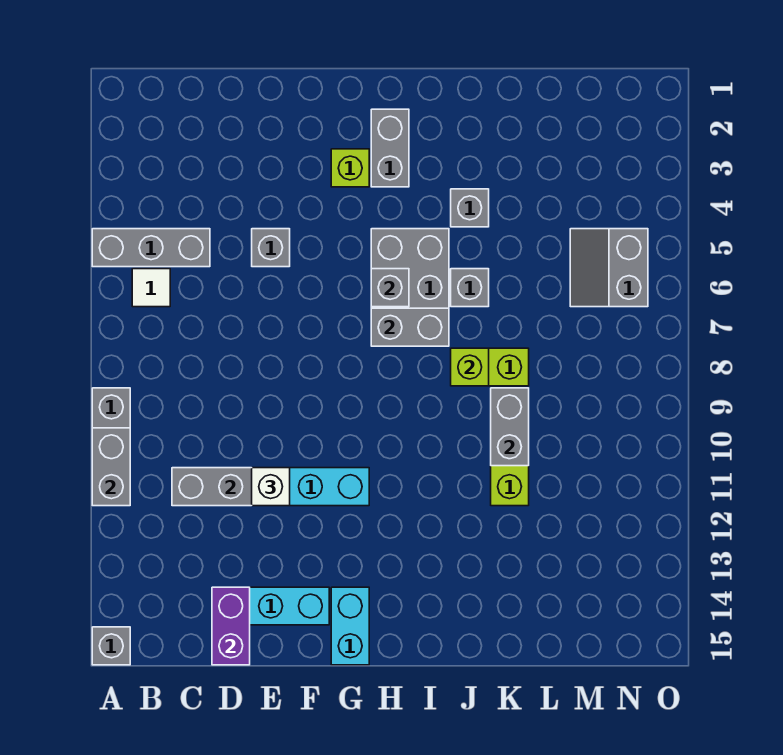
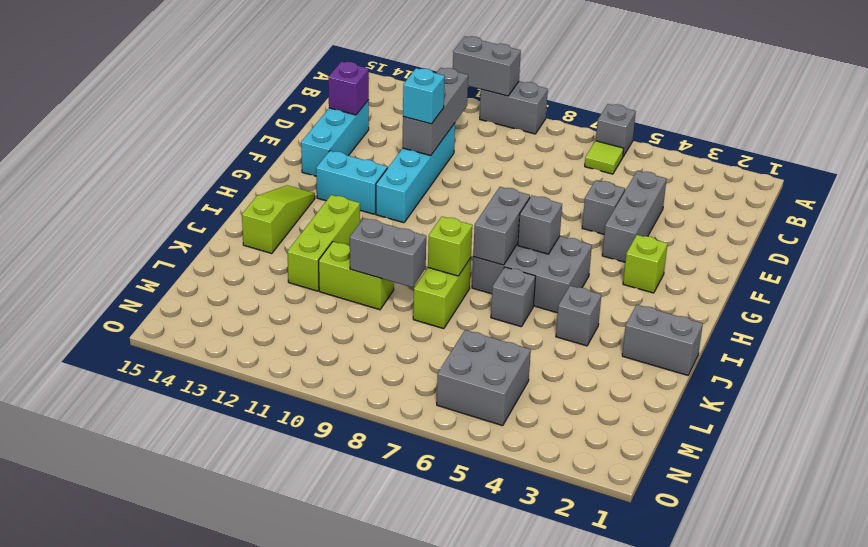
grey 1x3 brick [92,229,210,267] -> grey 1x3 brick moved to [602,171,667,262]
grey 1x1 brick [92,627,130,665] -> grey 1x1 brick moved to [596,104,636,156]
white 1x1 tile [132,269,170,307] -> lime 1x1 tile [585,141,624,174]
purple 1x2 brick [212,587,250,665] -> purple 1x1 brick [328,62,369,115]
white 1x1 brick [252,468,290,506] -> cyan 1x1 brick [403,68,445,124]
cyan 1x2 brick [331,587,369,665] -> cyan 1x2 brick moved to [316,151,387,214]
grey 1x2 brick [371,109,409,187] -> grey 1x2 brick moved to [622,305,703,375]
none -> lime 1x3 slope [242,185,315,254]
none -> lime 1x3 brick [287,195,360,291]
grey 2x2 slope [570,229,648,307] -> grey 2x2 brick [437,330,531,426]

